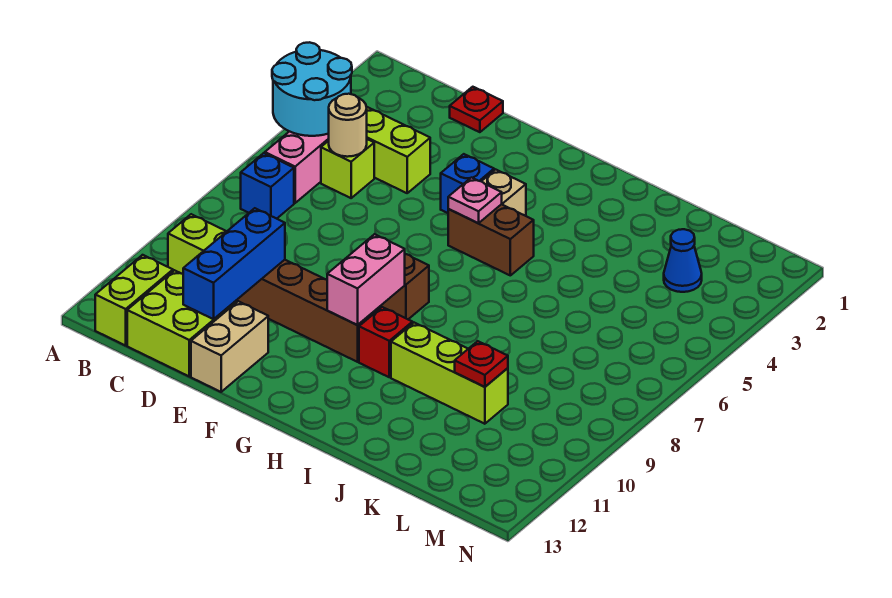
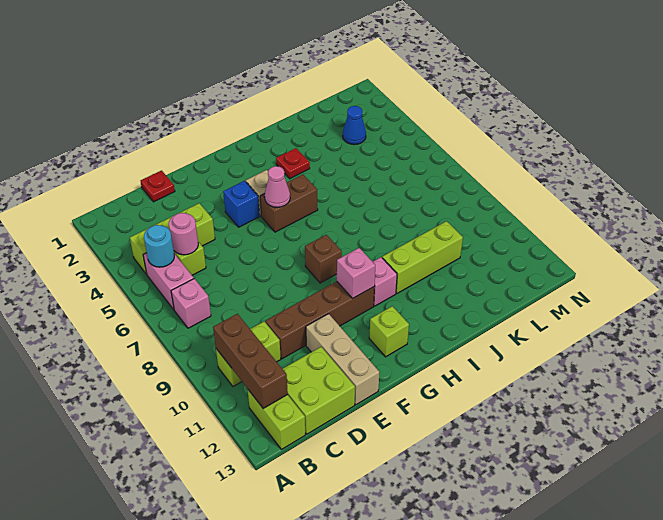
cyan 2x2 round brick [272,42,352,136] -> cyan 1x1 round brick [144,225,174,267]
blue 1x1 brick [241,153,294,219] -> pink 1x1 brick [171,279,211,328]
none -> brown 1x3 brick [213,314,288,409]
tan 1x1 round brick [329,94,367,157] -> pink 1x1 round brick [169,213,198,255]
blue 1x3 brick [183,208,285,319] -> none
tan 1x2 brick [191,301,268,392] -> tan 1x3 brick [306,314,379,405]
pink 1x1 plate [448,178,502,223] -> pink 1x1 cone [265,166,290,207]
pink 1x2 brick [327,234,405,325] -> pink 1x1 brick [337,248,375,298]
none -> lime 1x1 brick [369,306,409,357]
red 1x1 brick [359,307,412,377] -> pink 1x1 brick [373,257,397,306]
red 1x1 plate [455,341,508,387] -> red 1x1 plate moved to [276,148,310,179]

